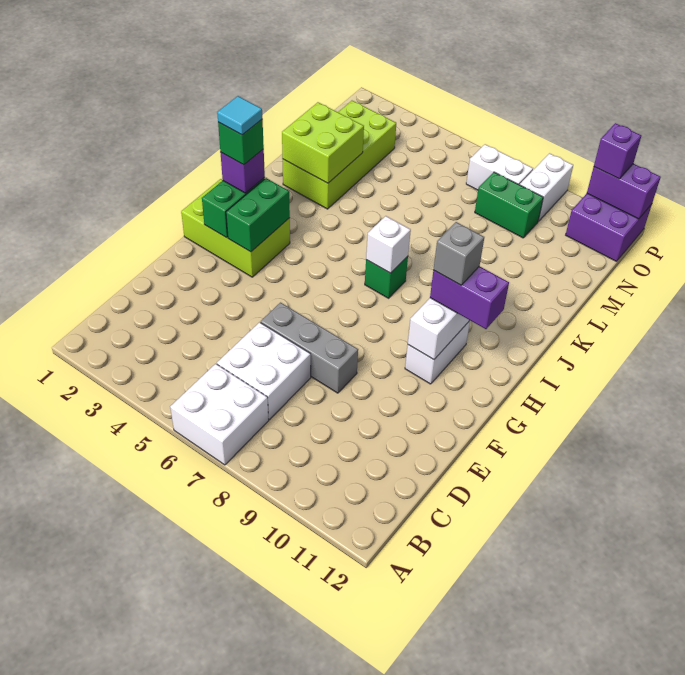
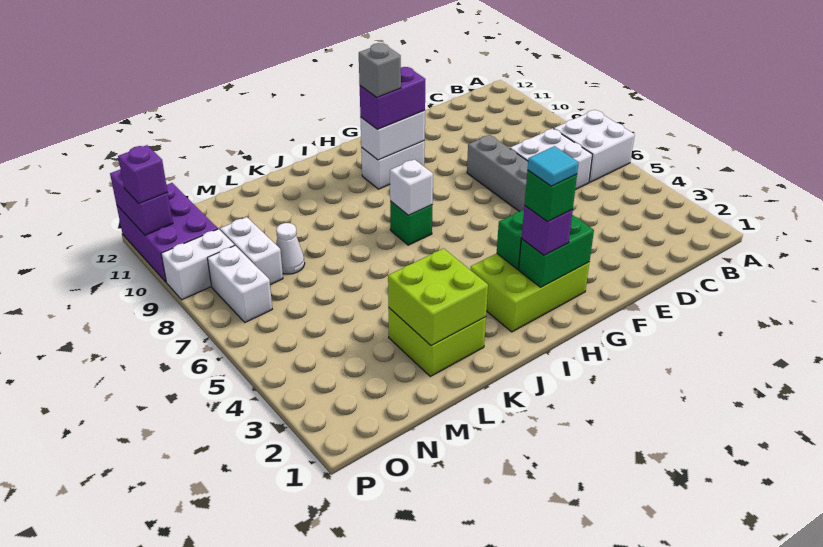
lime 2x3 brick [181,179,290,277] -> lime 2x3 brick turned to [470,253,589,332]
purple 1x2 brick [430,266,509,329] -> purple 1x2 brick turned to [360,67,425,129]
lime 2x4 brick [283,101,396,209] -> lime 2x2 brick [388,308,486,376]
none -> white 1x1 cone [276,223,305,274]
green 1x2 brick [475,172,543,238] -> white 1x2 brick [220,217,283,285]
purple 2x2 brick [566,194,652,261] -> purple 2x3 brick [117,183,218,282]

